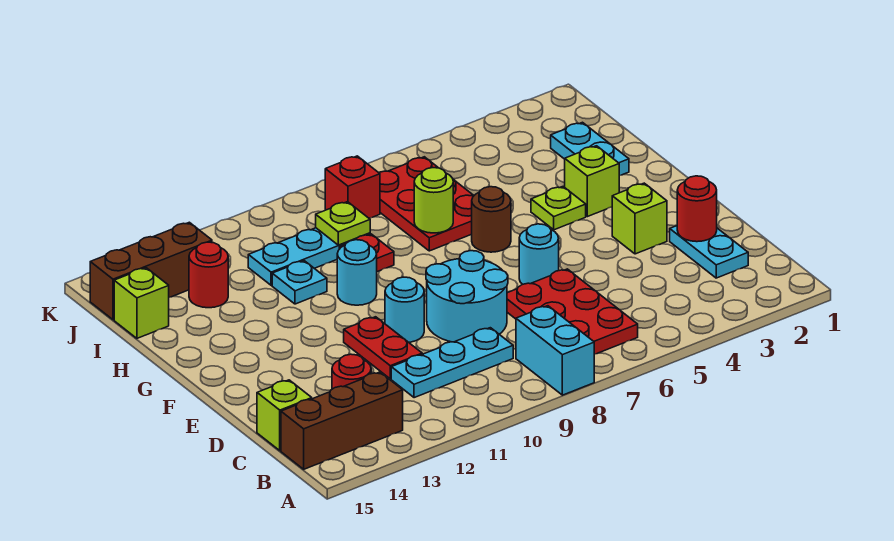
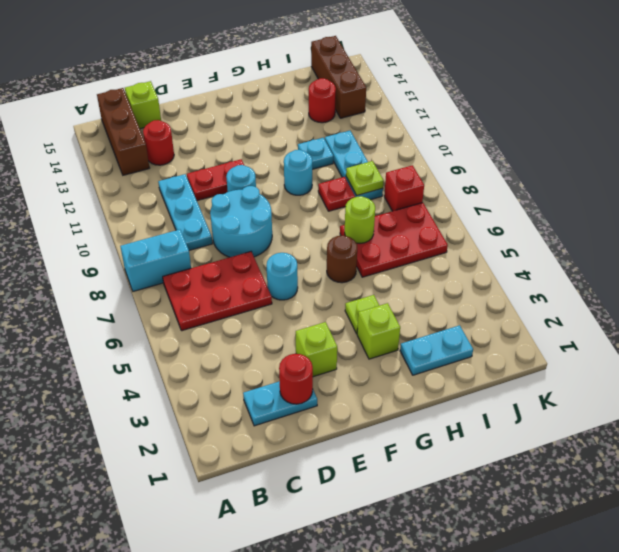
lime 1x1 brick [114,268,169,338] -> none

